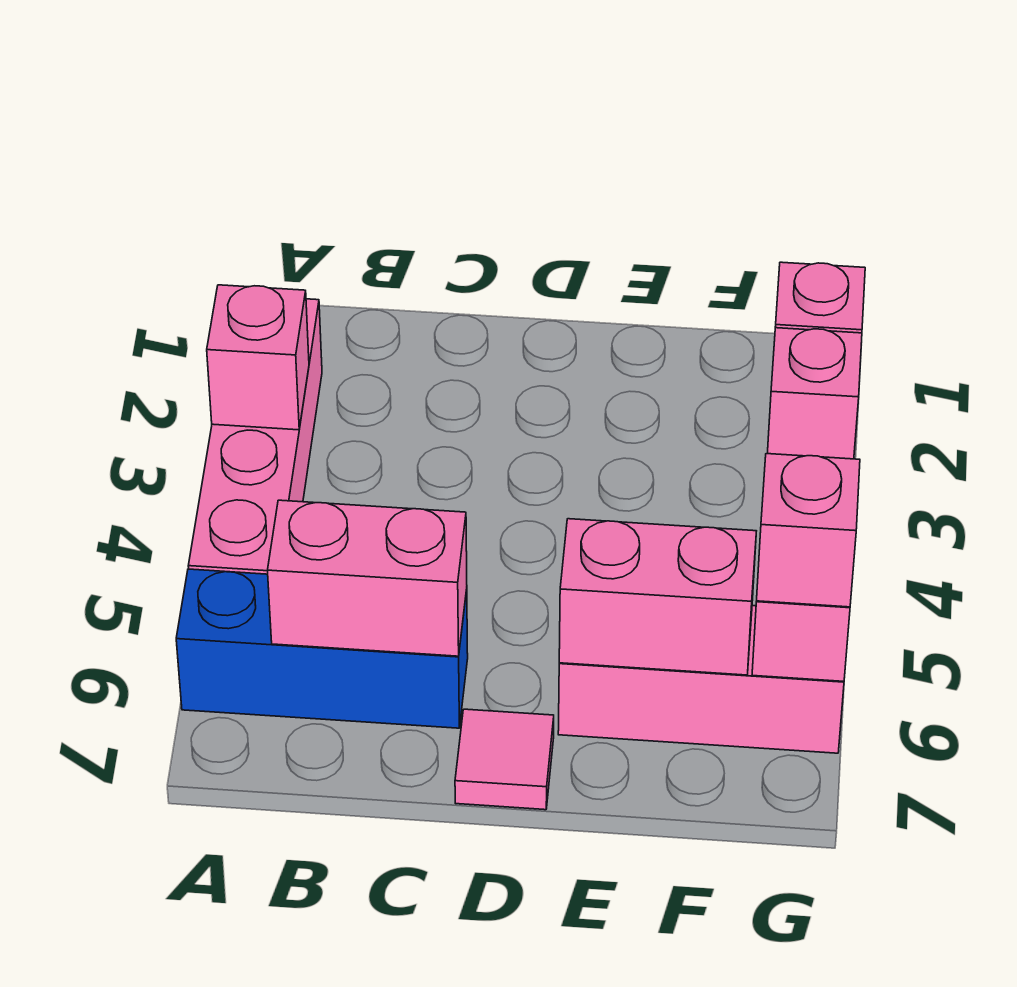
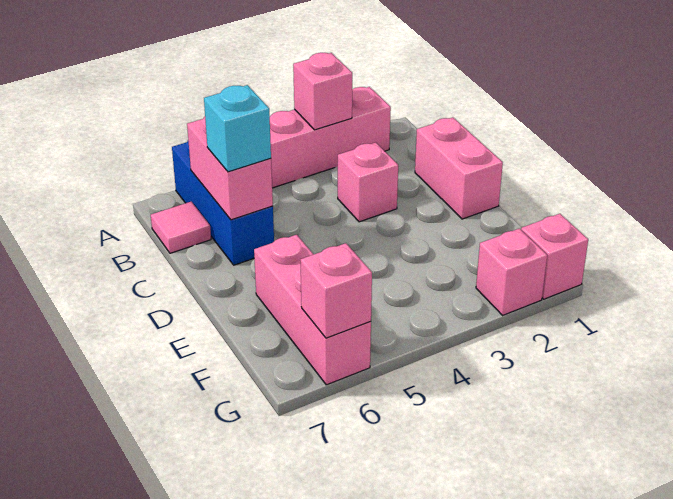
none -> cyan 1x1 brick [204,85,271,172]
pink 1x1 tile [455,709,554,810] -> pink 1x1 tile moved to [151,202,211,253]
pink 1x2 brick [559,519,756,675] -> pink 1x2 brick moved to [415,118,503,219]
pink 1x1 brick [757,454,860,607] -> pink 1x1 brick moved to [338,142,398,222]

